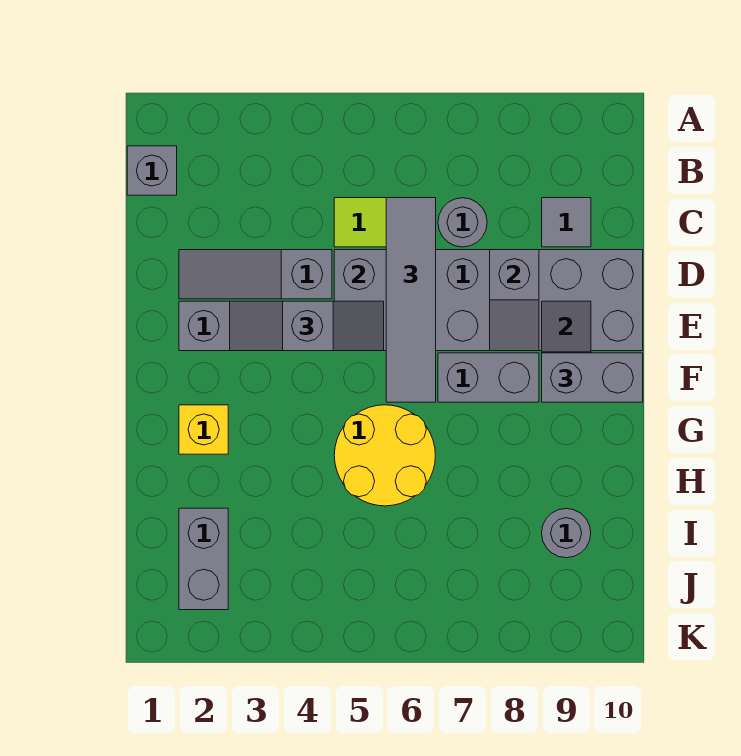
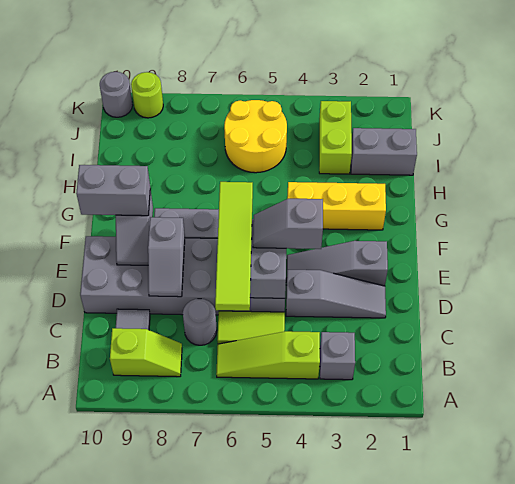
grey 1x1 brick [127,146,177,195] -> grey 1x1 brick moved to [320,332,355,380]
none -> lime 1x3 slope [216,331,320,379]
none -> lime 1x2 slope [110,328,182,377]
grey 1x4 tile [386,198,436,402] -> lime 1x4 tile [215,182,253,311]
grey 1x2 slope [490,250,539,351] -> grey 1x2 slope turned to [148,217,185,297]
yellow 1x1 brick [179,405,228,454] -> yellow 1x3 brick [287,182,386,230]
yellow 2x2 round brick [334,405,435,506] -> yellow 2x2 round brick moved to [224,100,287,173]
grey 1x2 brick [179,508,228,610] -> grey 1x2 brick turned to [351,128,417,175]
none -> lime 1x2 brick [319,101,352,174]
grey 1x1 round brick [542,509,591,558] -> grey 1x1 round brick moved to [100,72,133,117]
none -> lime 1x1 round brick [131,72,163,118]

